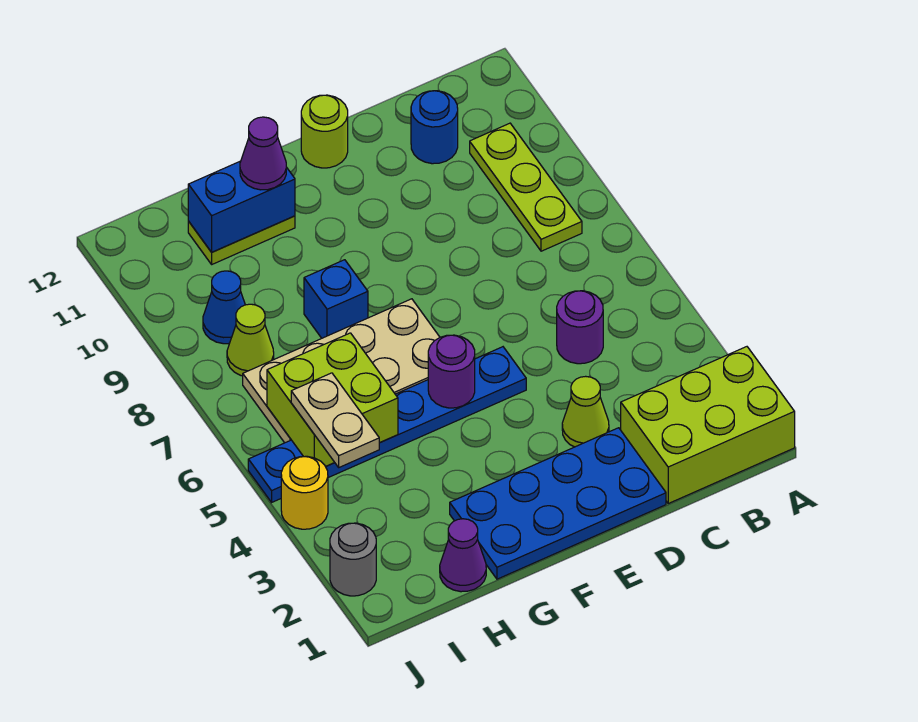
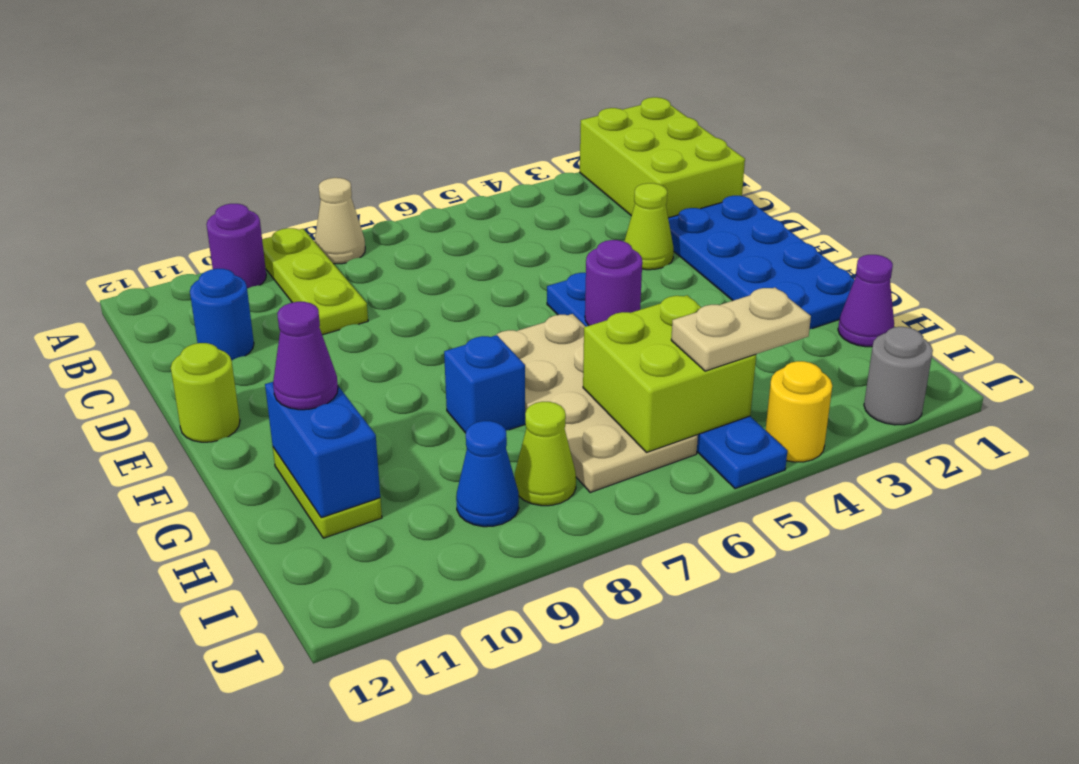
none -> tan 1x1 cone [315,178,365,264]
lime 1x3 plate [470,123,582,251] -> lime 1x3 plate turned to [262,228,368,335]
purple 1x1 round brick [557,291,603,364] -> purple 1x1 round brick moved to [207,204,266,289]

